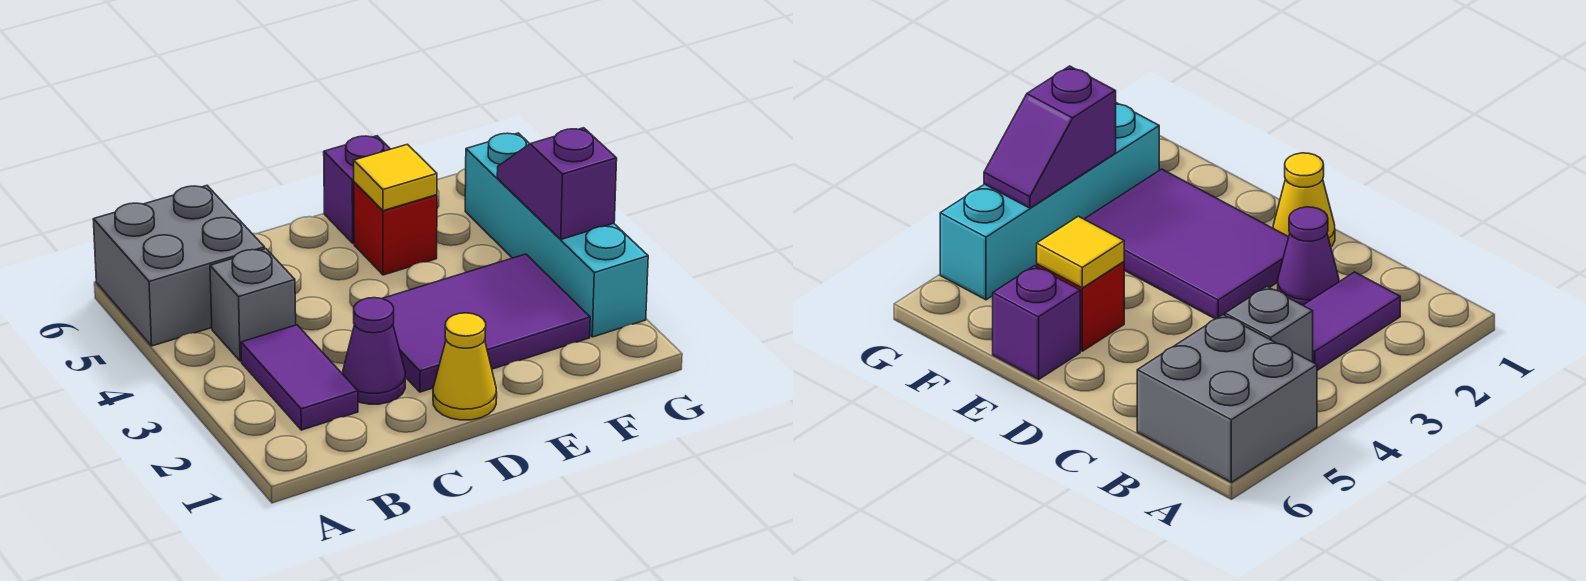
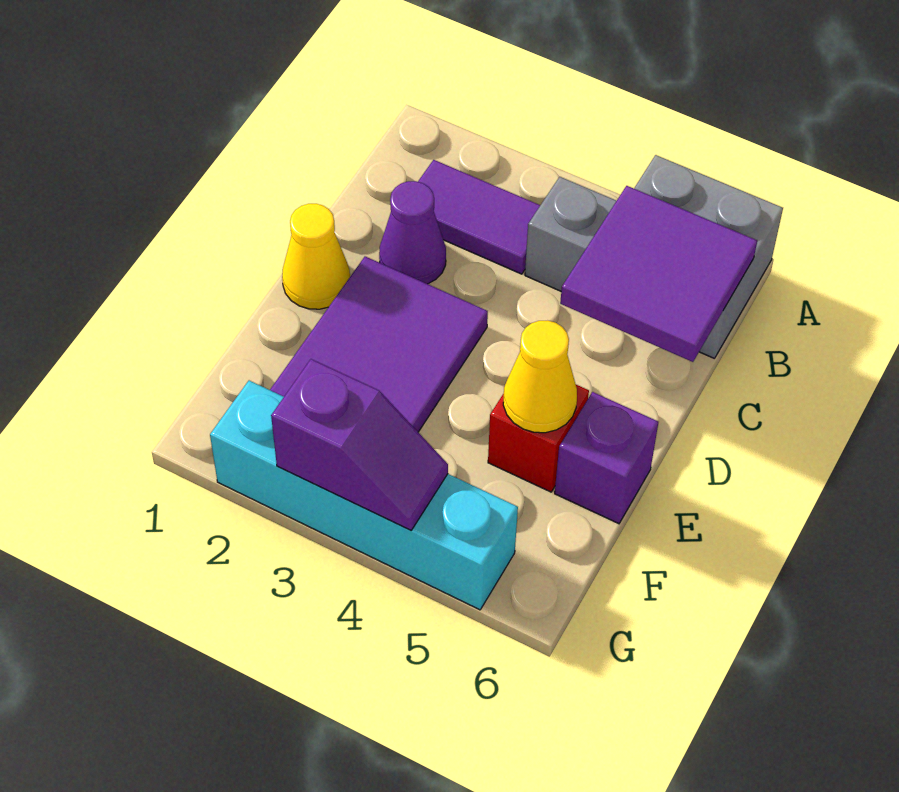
none -> purple 2x2 tile [560,186,757,362]
yellow 1x1 tile [354,144,437,211] -> yellow 1x1 cone [503,320,577,433]

